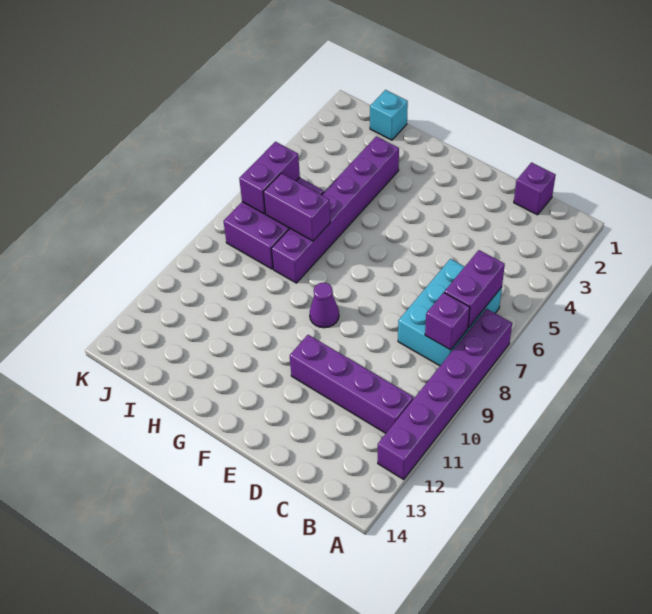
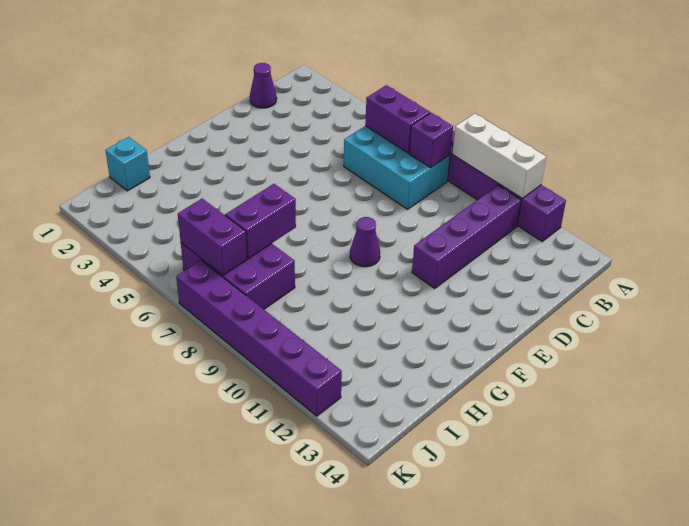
none -> white 1x3 brick [452,113,546,198]
purple 1x1 brick [514,163,556,215] -> purple 1x1 cone [250,63,277,108]
purple 1x6 brick [271,136,399,283] -> purple 1x6 brick moved to [176,260,342,416]

